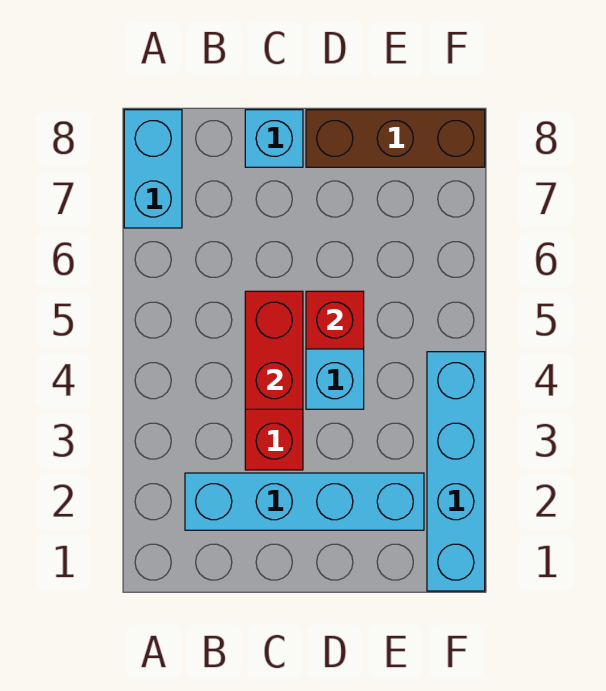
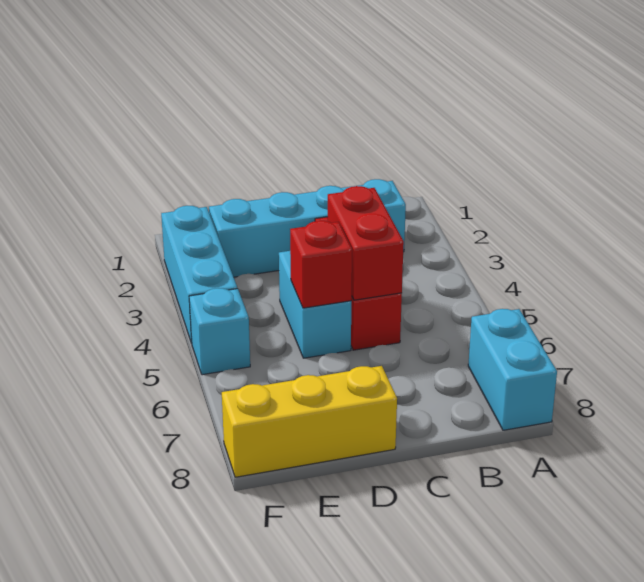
cyan 1x1 brick [245,110,303,167] -> cyan 1x1 brick moved to [189,288,250,375]
brown 1x3 brick [306,110,485,167] -> yellow 1x3 brick [222,366,397,477]
cyan 1x4 brick [427,352,485,591] -> cyan 1x3 brick [161,206,237,343]

